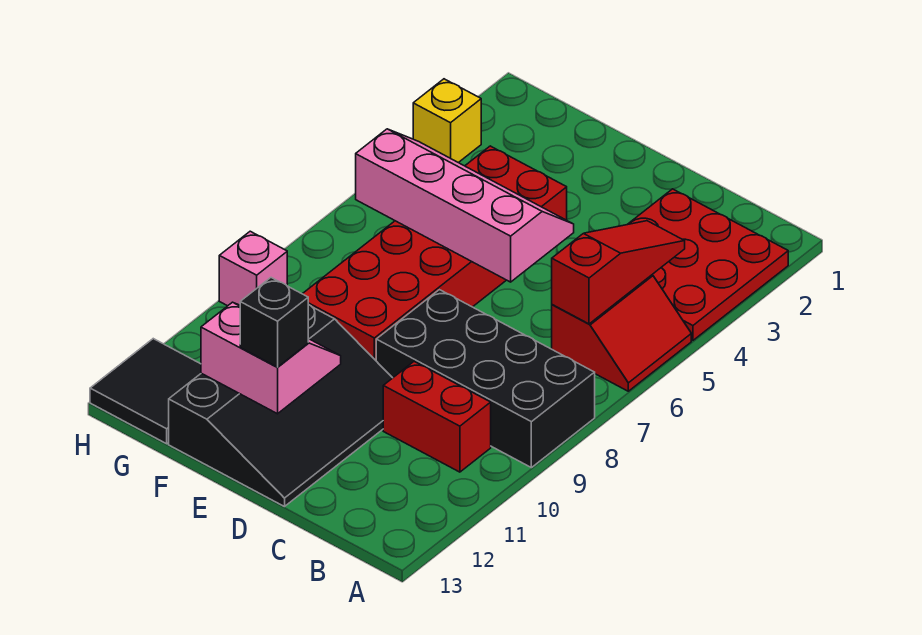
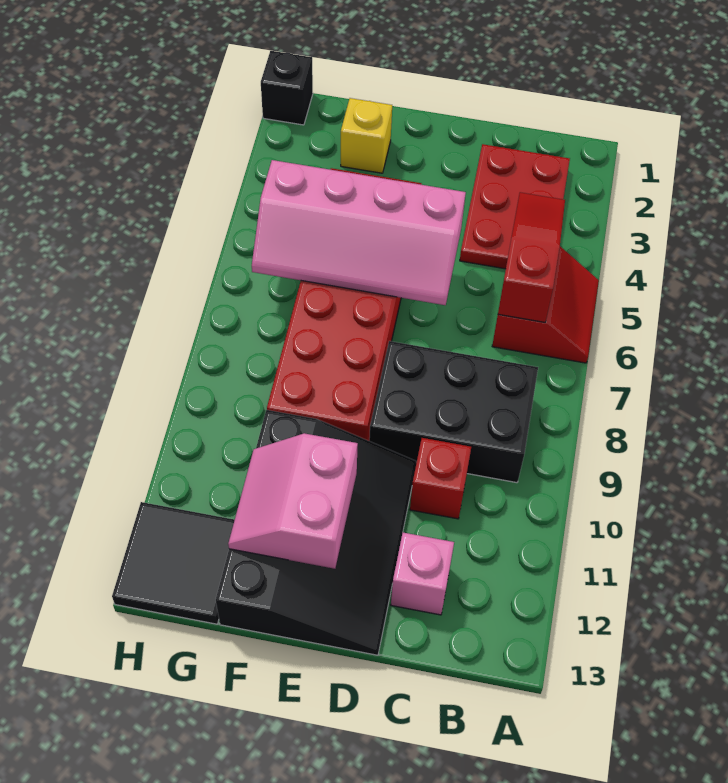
red 3x3 plate [627,189,788,340] -> red 2x3 plate [460,144,570,269]
black 2x4 brick [376,290,595,468] -> black 2x3 brick [369,341,538,483]
red 1x2 brick [383,361,491,472] -> red 1x1 brick [410,438,471,519]
pink 2x4 slope [356,129,574,282] -> pink 2x4 slope turned to [252,160,466,305]
pink 2x2 slope [201,302,341,414] -> pink 2x2 slope turned to [228,433,358,569]
black 1x1 brick [240,278,308,367] -> black 1x1 brick moved to [261,51,313,125]
yellow 1x1 brick [413,79,481,163] -> yellow 1x1 brick moved to [341,98,392,173]
pink 1x1 brick [219,231,287,306] -> pink 1x1 brick moved to [391,533,454,615]

